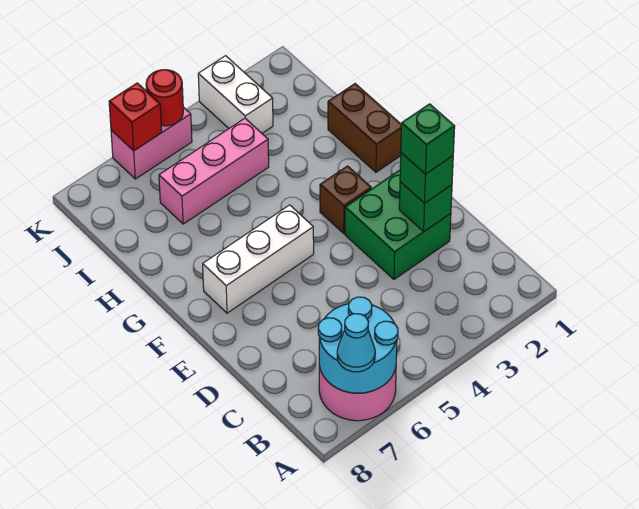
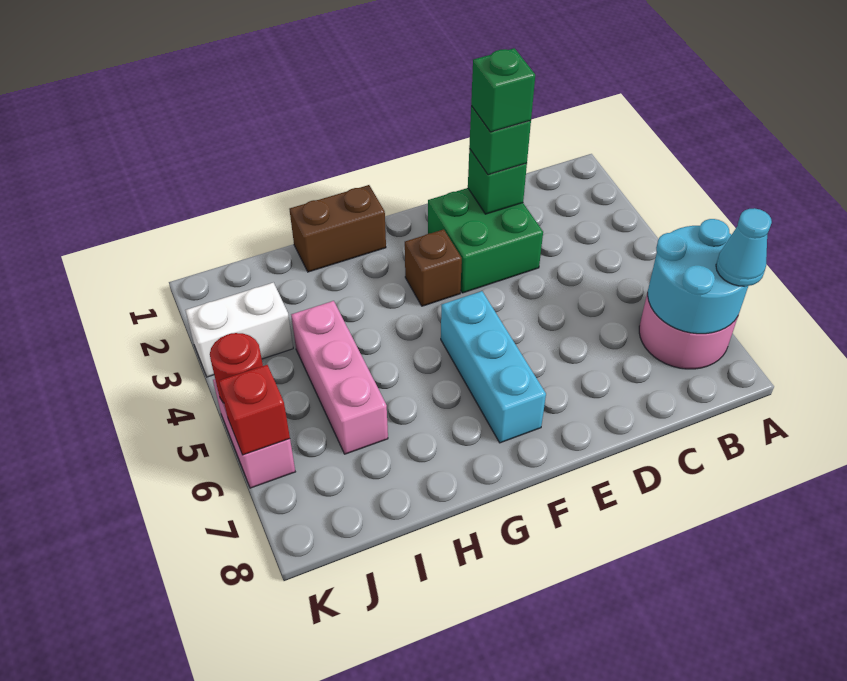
white 1x3 brick [203,205,314,313] -> cyan 1x3 brick [441,291,546,443]

